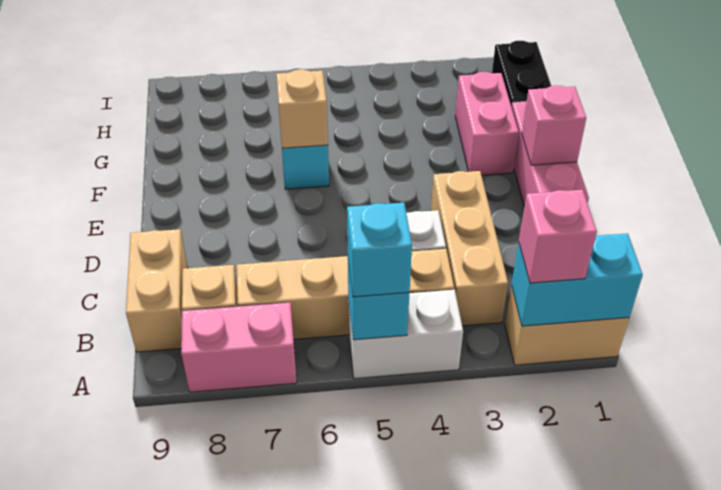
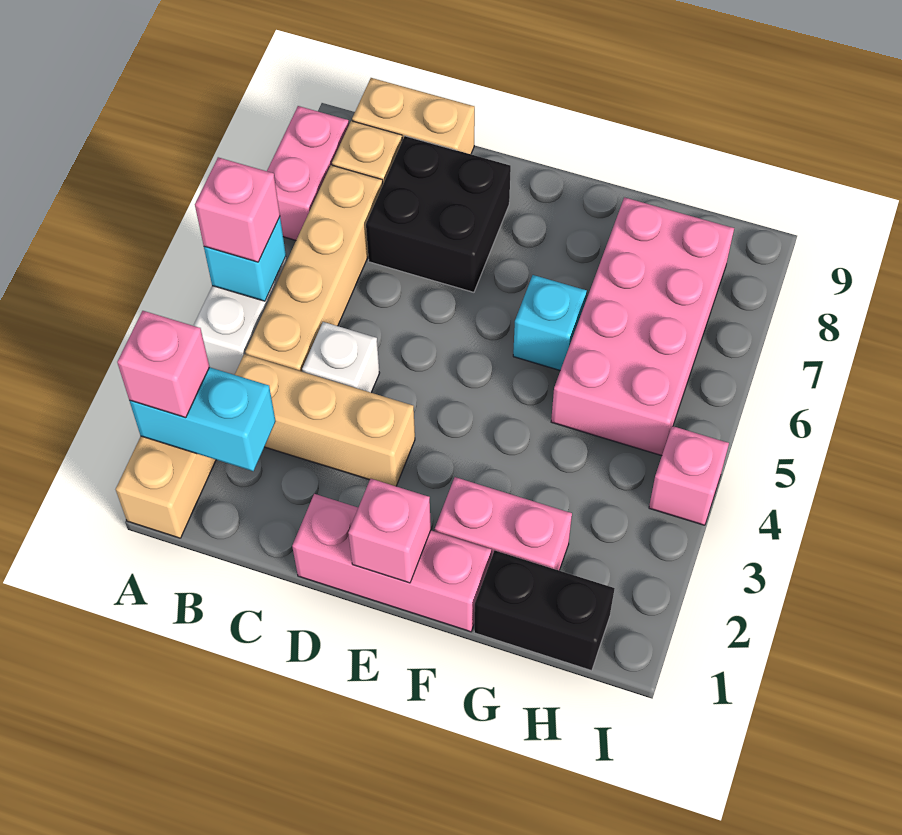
cyan 1x2 brick [512,233,643,326] -> cyan 1x2 brick turned to [130,367,276,471]
cyan 1x1 brick [347,203,412,297] -> pink 1x1 brick [195,157,280,262]
none -> black 2x2 brick [366,136,511,292]
tan 1x1 brick [276,69,328,148] -> none
none -> pink 2x4 brick [551,197,734,456]
none -> pink 1x1 brick [649,426,729,525]

